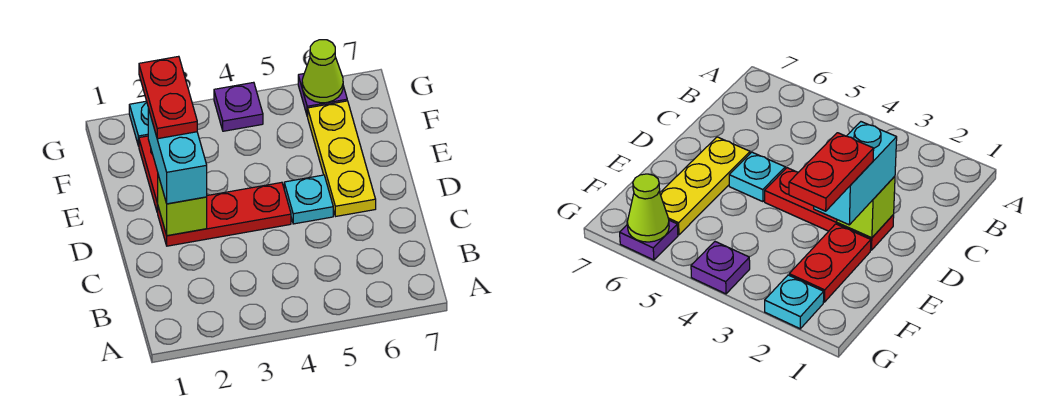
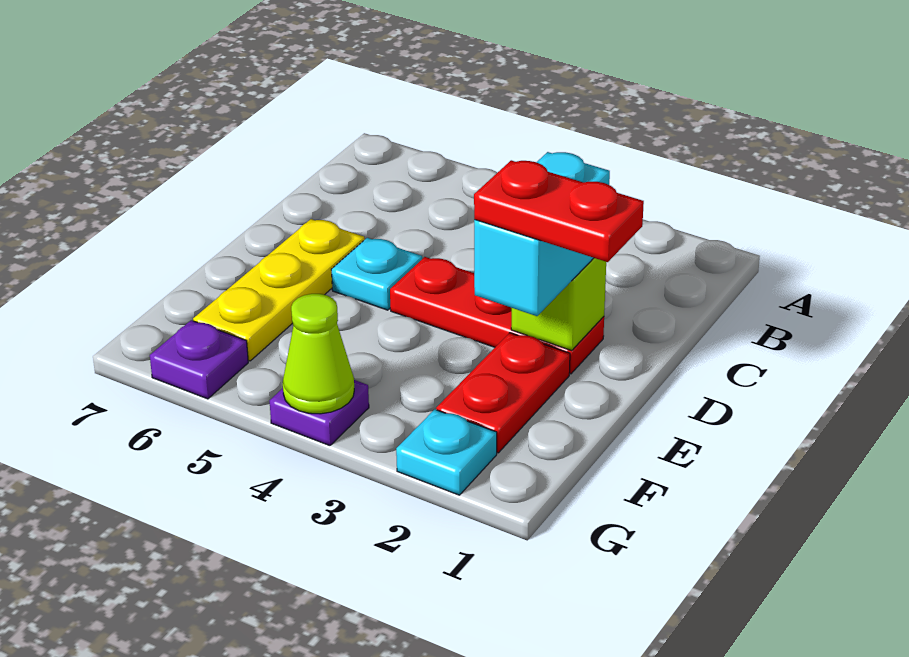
red 1x2 plate [139,56,197,139] -> red 1x2 plate turned to [474,160,644,262]
lime 1x1 cone [302,40,343,103] -> lime 1x1 cone moved to [283,294,354,414]

